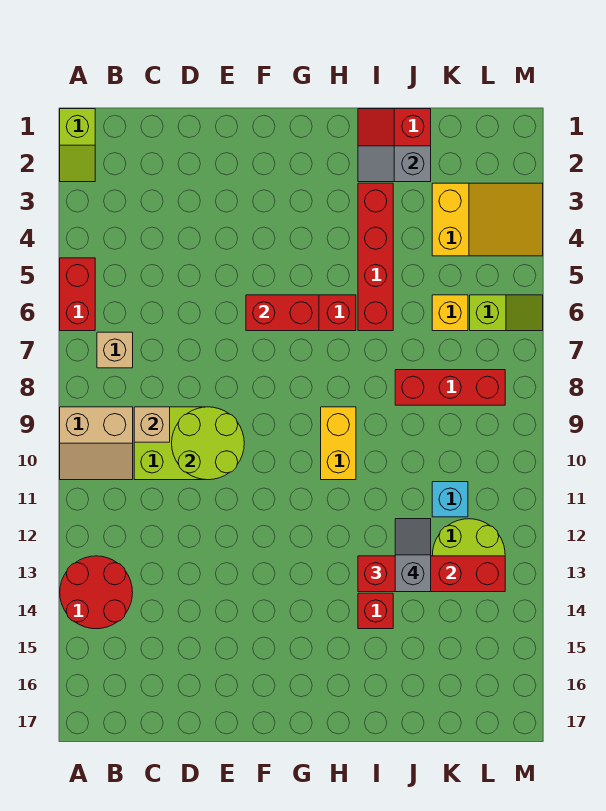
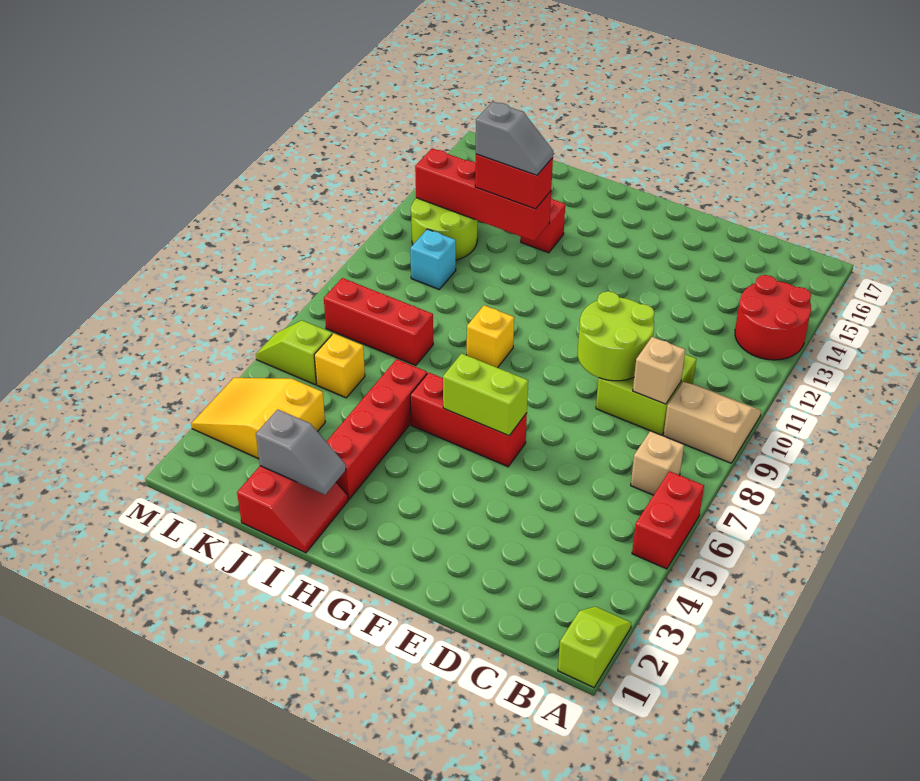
red 1x2 brick [246,295,319,331] -> lime 1x2 brick [443,353,528,436]
yellow 1x2 brick [321,407,356,480] -> yellow 1x1 brick [467,305,514,368]
grey 1x2 slope [395,519,431,592] -> grey 1x2 slope turned to [476,102,553,175]

